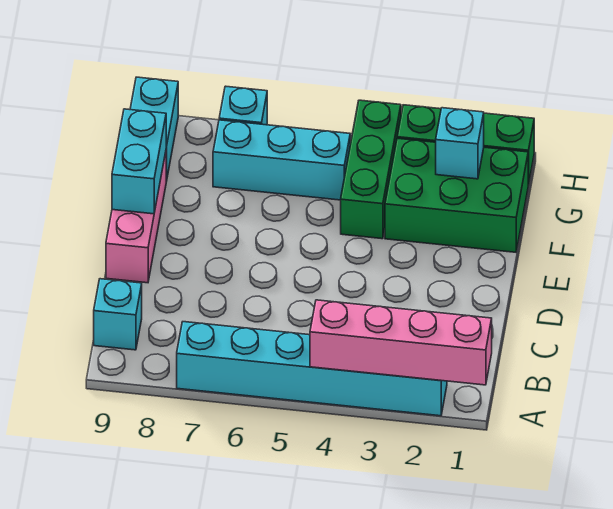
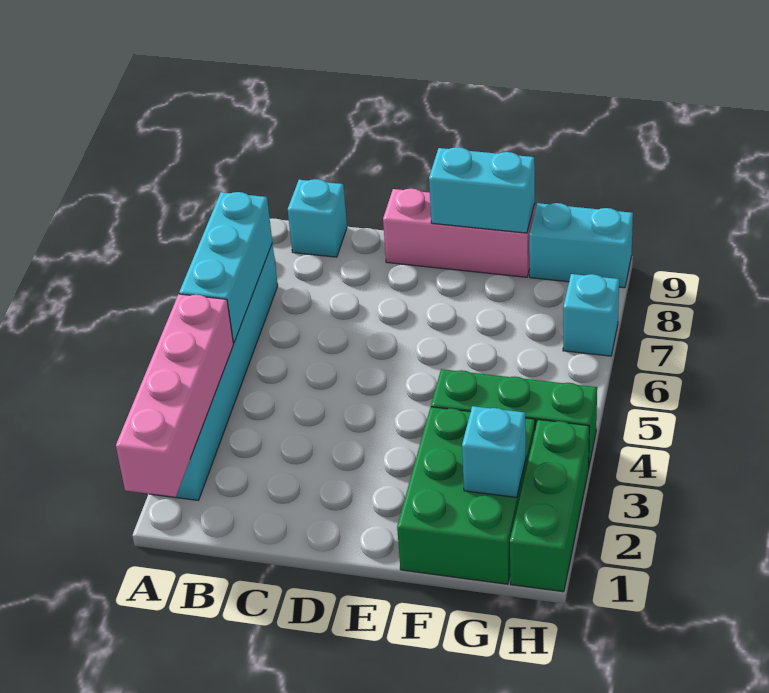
cyan 1x3 brick [213,120,350,200] -> cyan 1x3 brick moved to [179,192,272,343]

